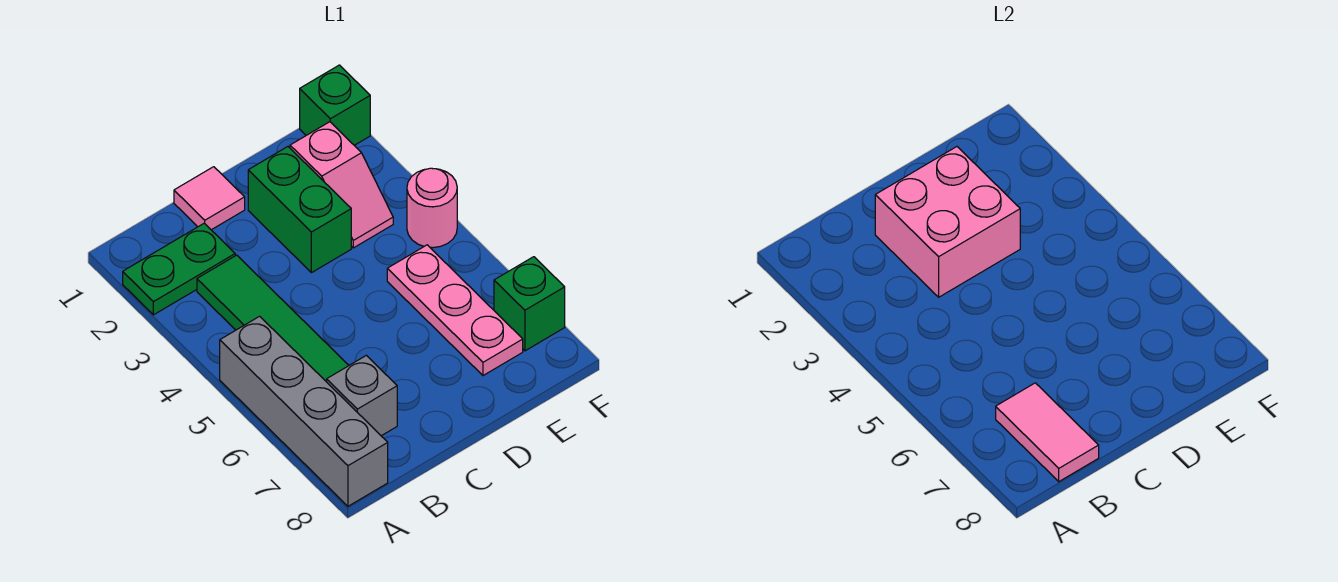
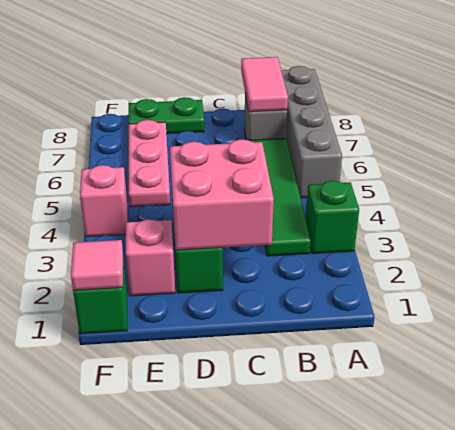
green 1x2 plate [123,223,235,315] -> green 1x2 plate moved to [129,97,204,134]
pink 1x1 tile [174,167,245,230] -> pink 1x1 tile moved to [71,240,123,290]
pink 1x1 round brick [407,168,457,248] -> pink 1x1 brick [80,165,128,237]
green 1x1 brick [494,257,565,351] -> green 1x1 brick moved to [306,181,359,254]

